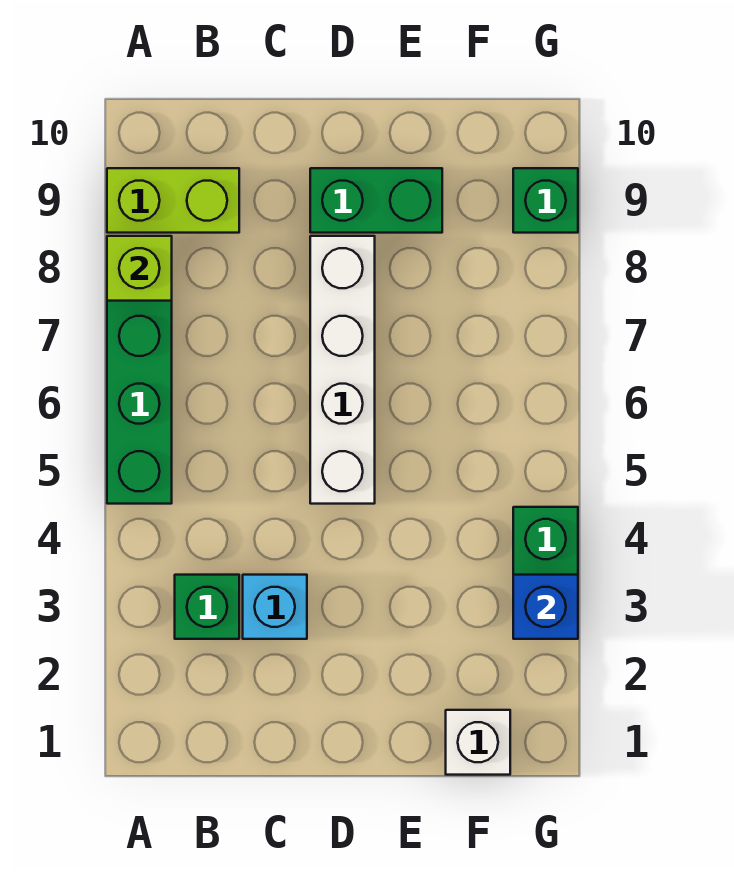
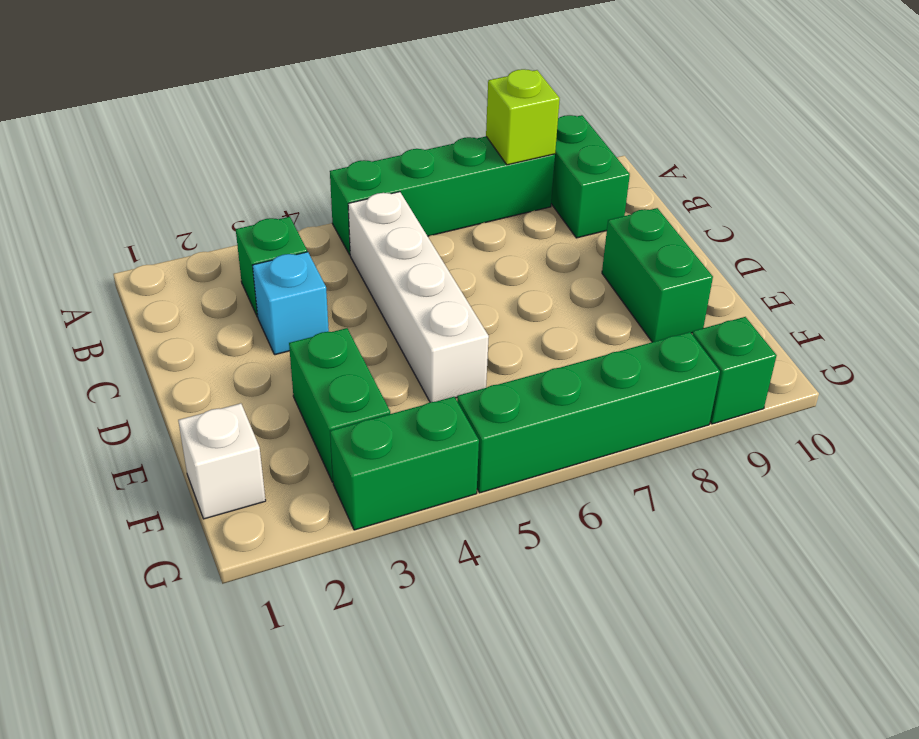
lime 1x2 brick [107,168,239,233] -> green 1x2 brick [551,115,630,238]
white 1x4 brick [310,236,375,504] -> white 1x4 brick turned to [348,192,489,402]
none -> green 1x2 brick [289,328,390,482]
blue 1x1 brick [513,575,578,639] -> none
none -> green 1x4 brick [457,332,720,493]

